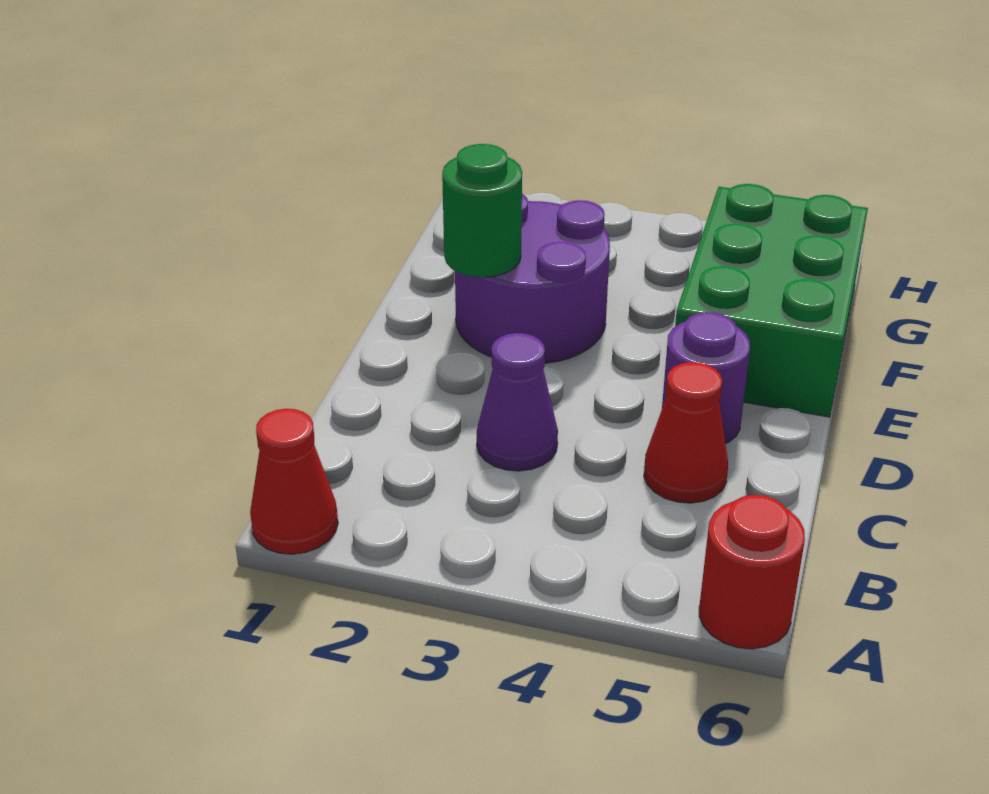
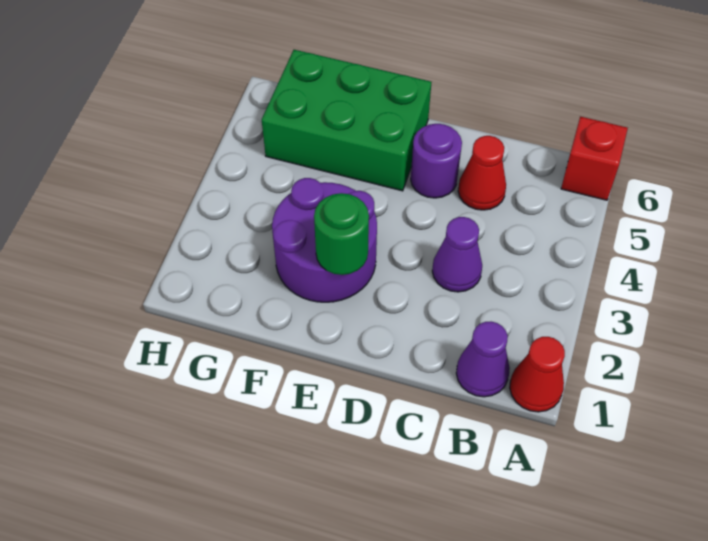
red 1x1 round brick [699,495,805,649] -> red 1x1 brick [561,117,628,200]
none -> purple 1x1 cone [456,322,510,397]

